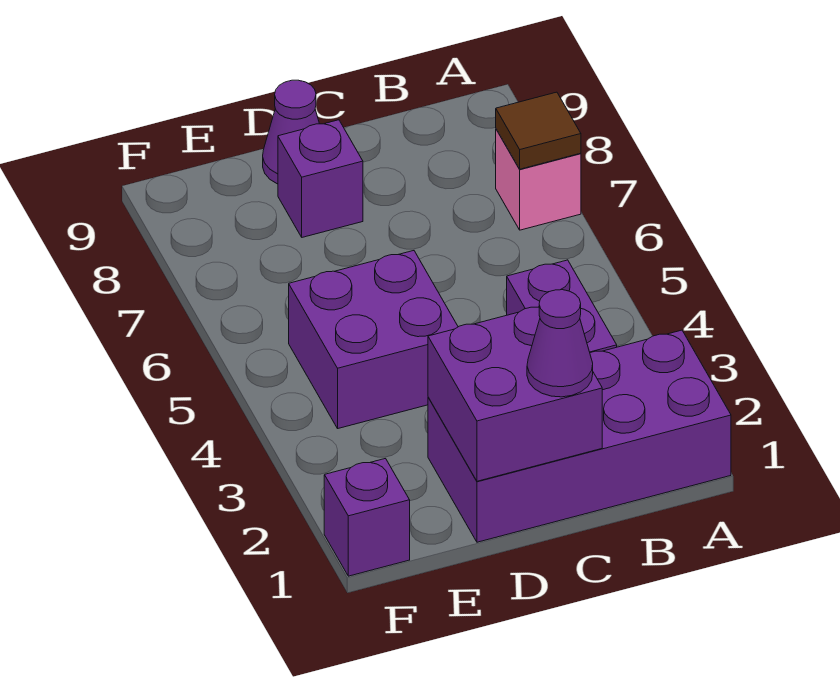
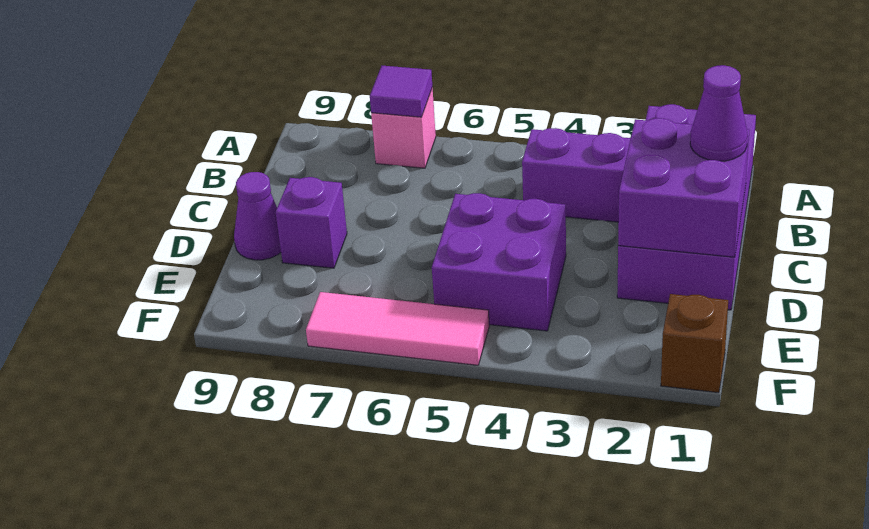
brown 1x1 tile [496,92,581,169] -> purple 1x1 tile [370,66,432,117]
purple 1x1 brick [324,459,410,576] -> brown 1x1 brick [661,294,728,393]
none -> pink 1x3 tile [306,292,489,365]

